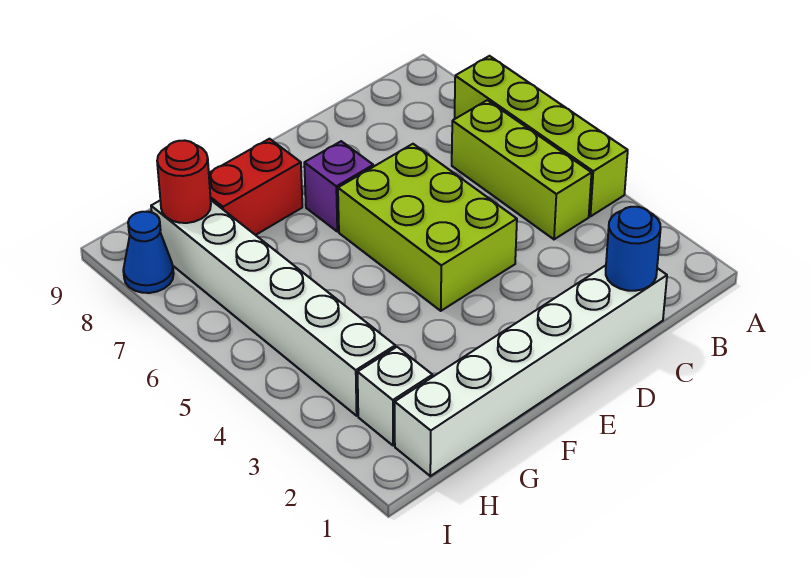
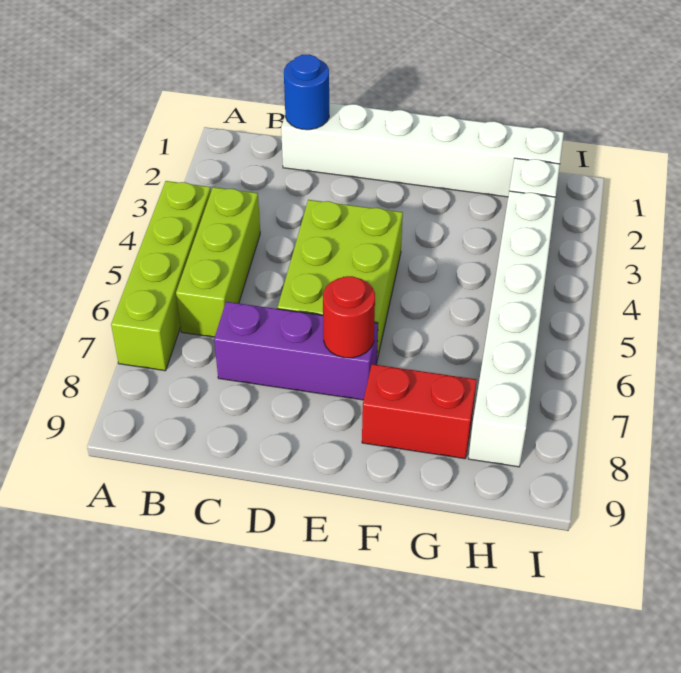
purple 1x1 brick [304,141,373,232] -> purple 1x3 brick [214,302,378,400]
red 1x1 round brick [157,140,211,223] -> red 1x1 round brick moved to [323,276,375,358]
blue 1x1 cone [123,212,174,293] -> none

